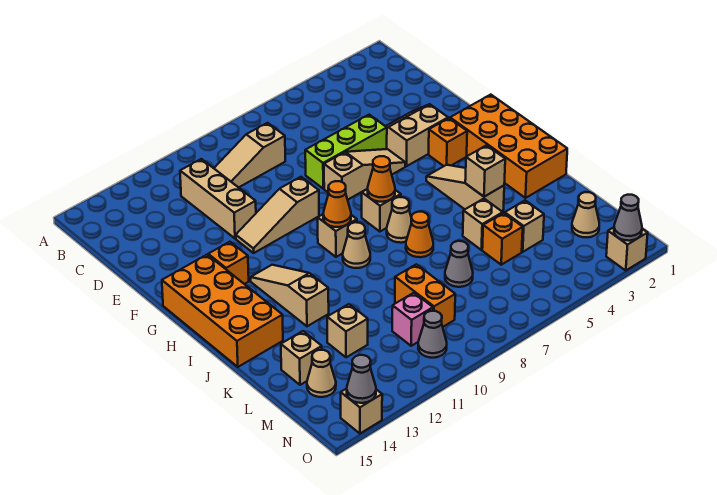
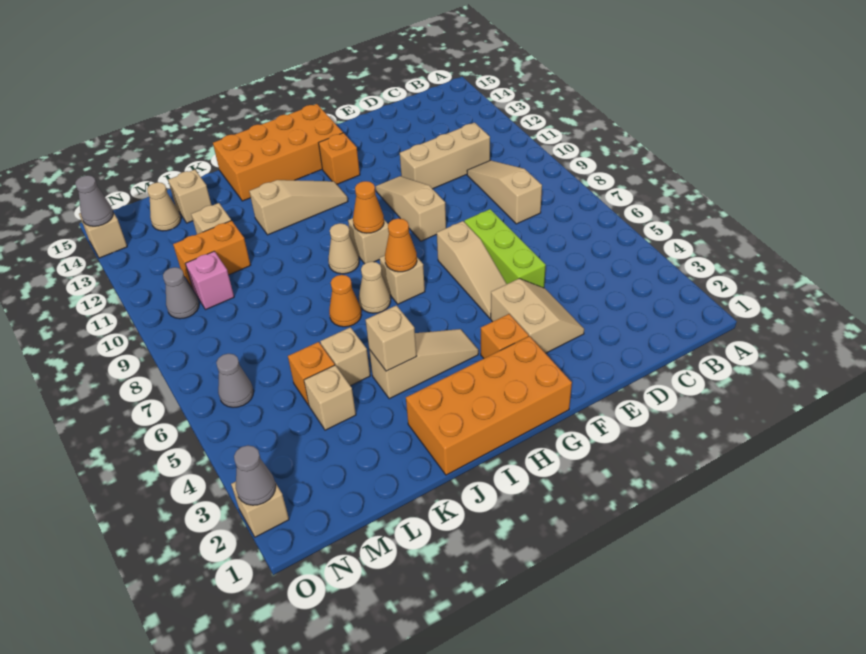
grey 1x1 cone [445,241,473,287] -> grey 1x1 cone moved to [216,354,254,407]
orange 1x2 brick [395,264,455,327] -> orange 1x2 brick moved to [173,220,250,289]
tan 1x1 cone [572,192,599,238] -> none

